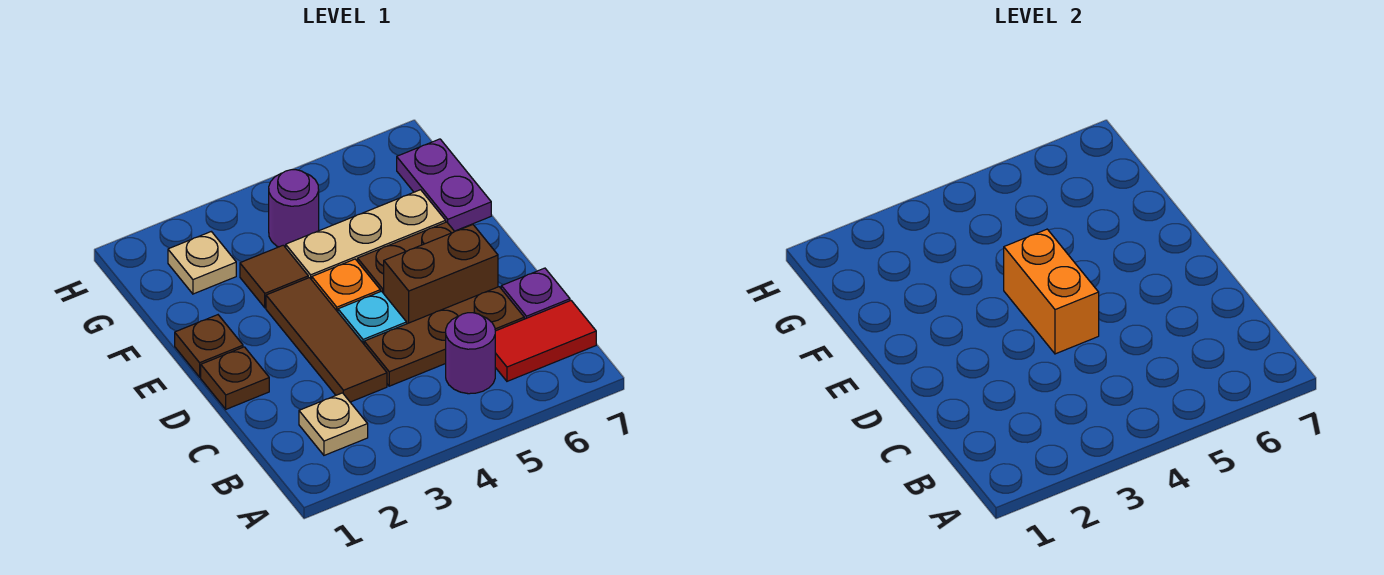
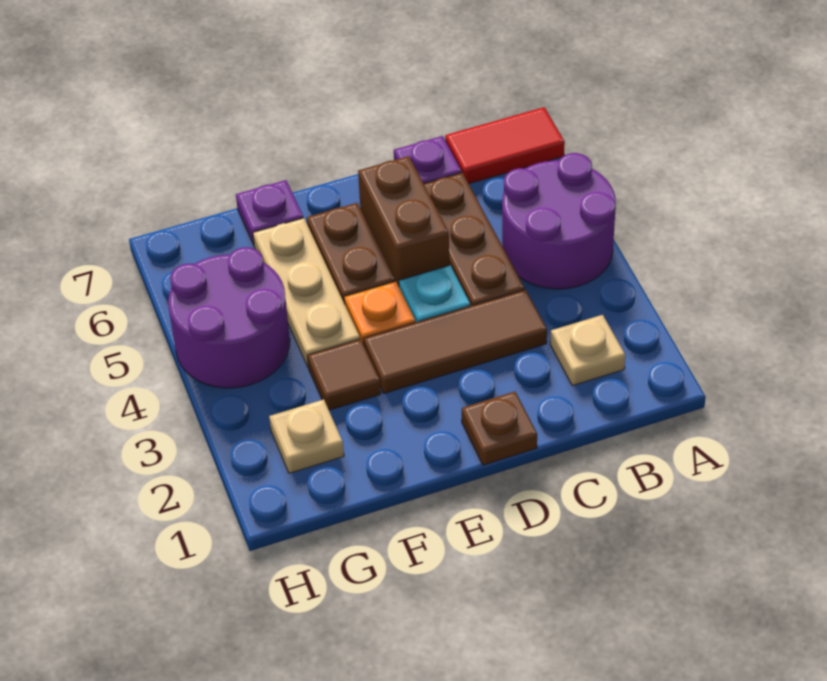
purple 1x1 round brick [446,313,495,394] -> purple 2x2 round brick [502,153,616,289]
red 1x2 tile [495,301,596,381] -> red 1x2 tile turned to [445,107,565,184]
orange 1x2 brick [1004,229,1099,354] -> none
brown 1x1 plate [175,315,243,377] -> none
purple 1x2 plate [397,139,491,231] -> purple 1x1 plate [236,180,303,245]
purple 1x1 round brick [269,170,319,248] -> purple 2x2 round brick [168,247,290,388]

